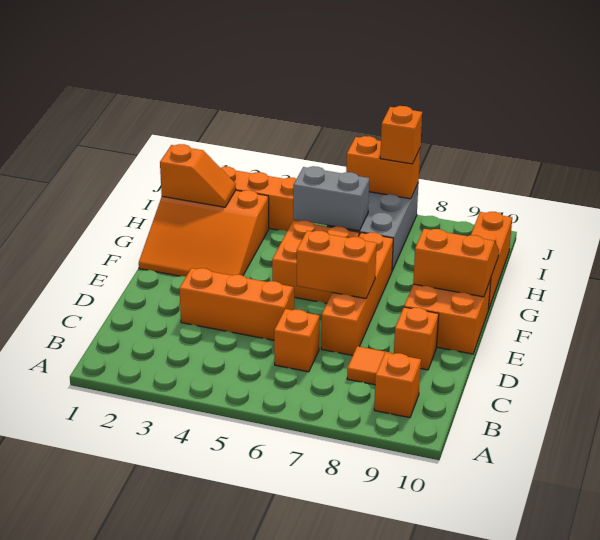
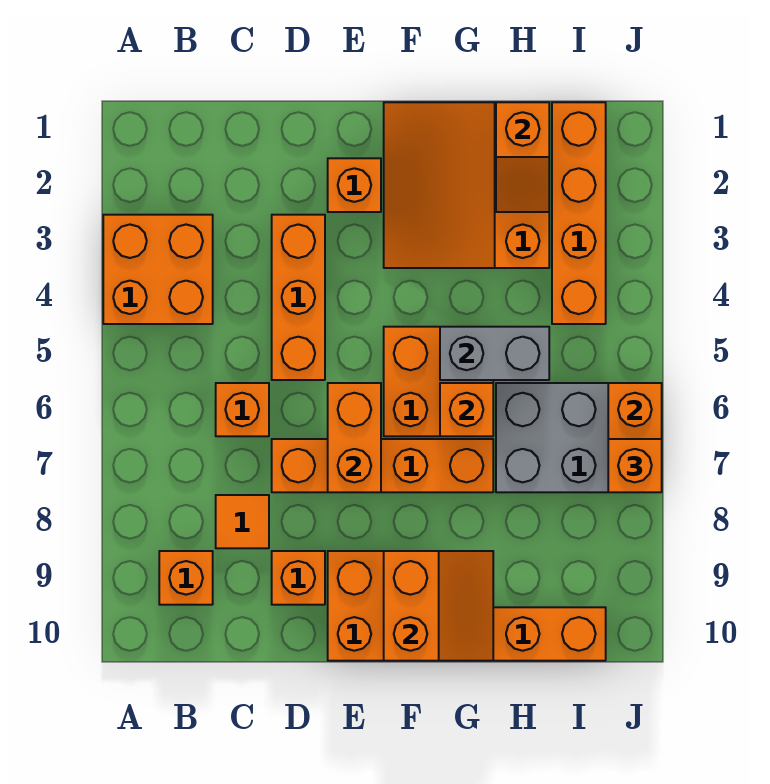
none -> orange 2x2 brick [103,215,213,324]
none -> orange 1x1 brick [328,158,381,212]
none -> orange 1x1 brick [440,383,493,436]
grey 1x2 brick [293,166,369,231] -> grey 1x2 brick turned to [440,327,549,380]

